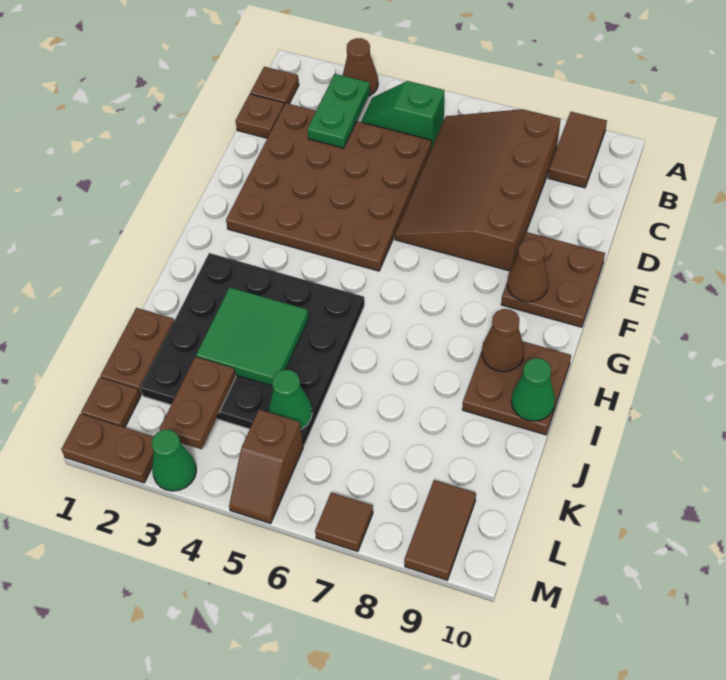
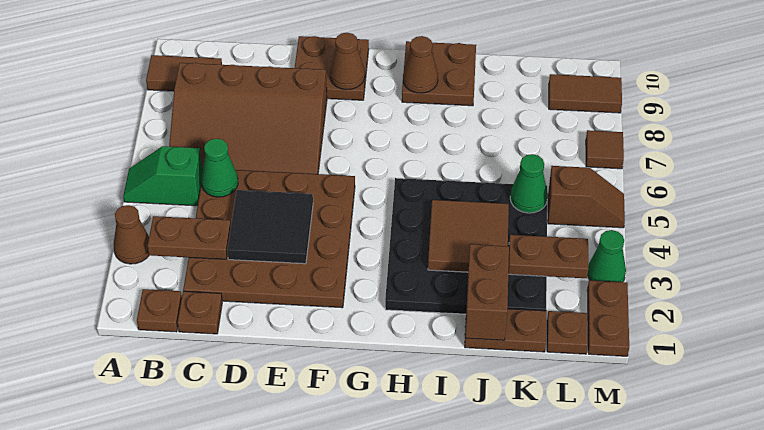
green 1x2 plate [307,74,370,148] -> brown 1x2 plate [147,216,231,259]
green 1x2 slope [361,81,444,149] -> green 1x2 slope turned to [123,146,203,206]
none -> black 2x2 tile [227,190,313,264]
green 2x2 tile [196,287,309,386] -> brown 2x2 tile [428,200,509,272]
green 1x1 cone [511,358,555,421] -> green 1x1 cone moved to [201,139,238,197]
none -> brown 1x2 brick [465,244,509,340]

